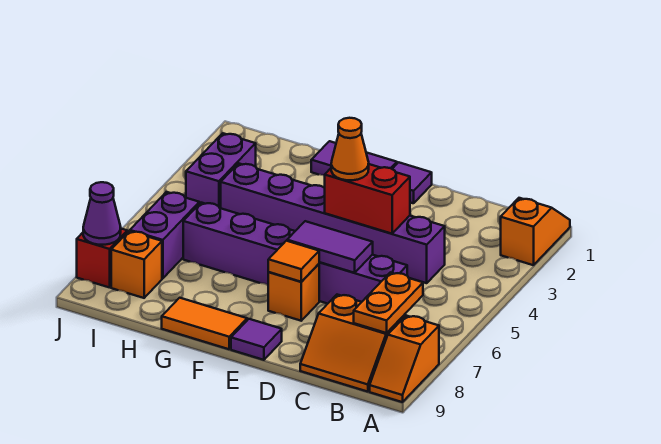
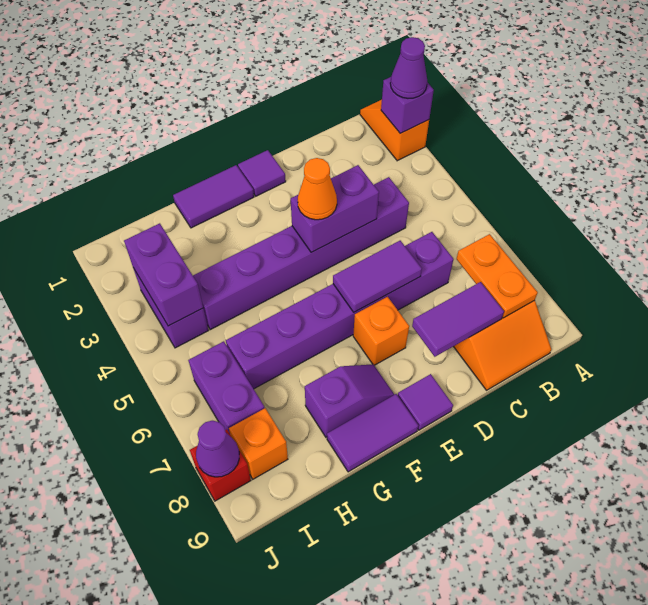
none -> purple 1x1 brick [381,77,434,133]
none -> purple 1x1 cone [390,37,427,98]
orange 1x2 slope [370,316,439,402] -> none
none -> purple 1x2 tile [412,282,504,357]
red 1x2 brick [325,164,410,234] -> purple 1x2 brick [291,165,379,253]
orange 1x1 tile [268,241,320,282] -> none
none -> purple 1x2 slope [305,364,395,437]
orange 1x2 tile [162,298,247,349] -> purple 1x2 tile [327,394,418,472]
none -> purple 1x2 brick [124,223,203,326]

